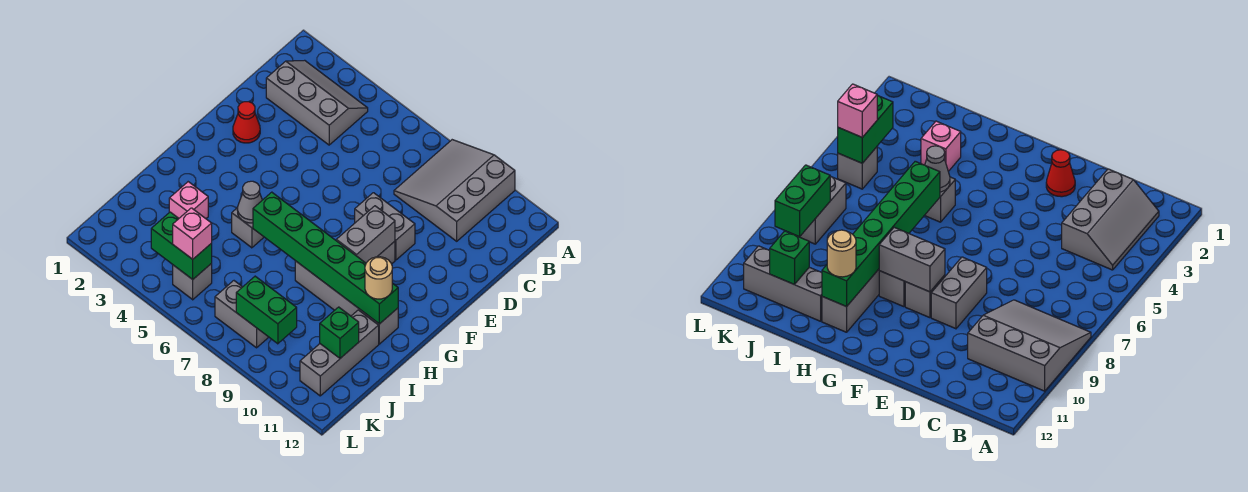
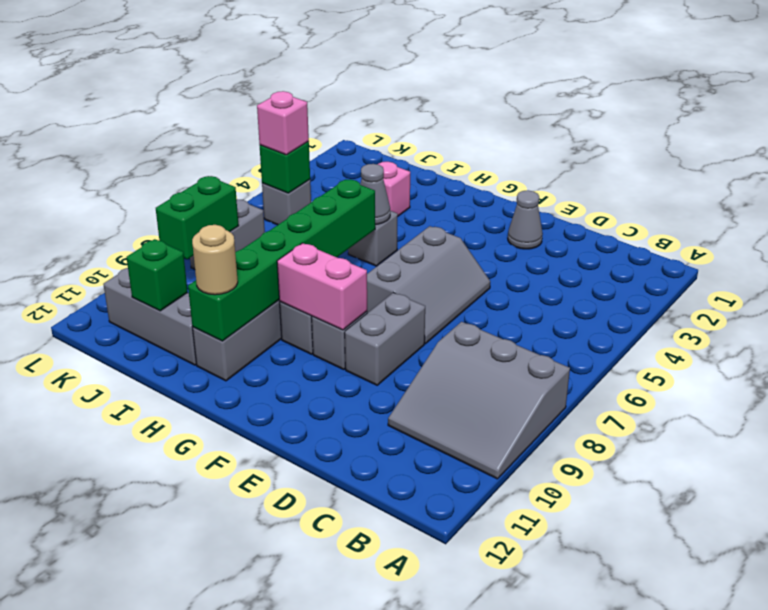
grey 3x3 slope [394,140,515,241] -> grey 3x3 slope turned to [388,322,570,479]
grey 2x3 slope [266,60,368,145] -> grey 2x3 slope moved to [367,226,490,344]
red 1x1 cone [233,102,260,143] -> grey 1x1 cone [508,190,543,249]
grey 1x2 brick [336,206,395,263] -> pink 1x2 brick [277,243,367,330]
green 1x2 brick [151,212,212,279] -> green 1x1 brick [260,142,310,193]

